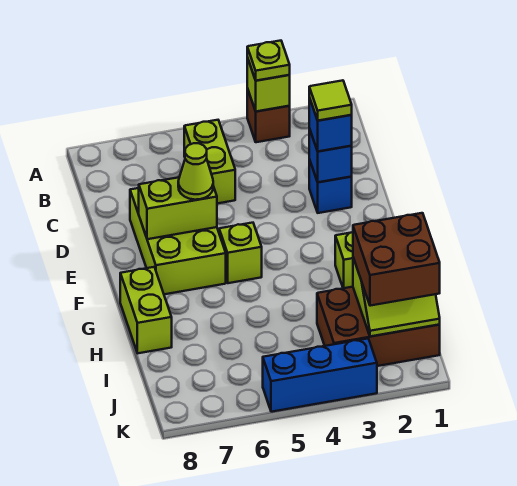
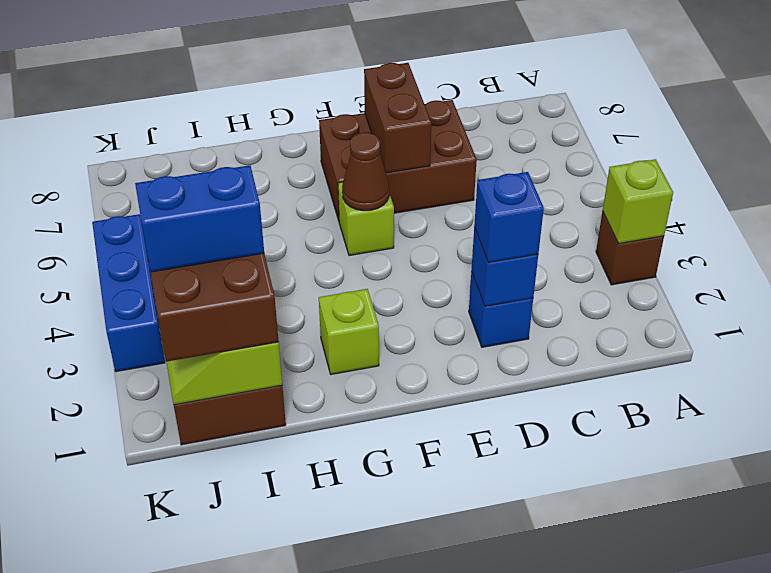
lime 1x1 plate [247,41,290,81] -> none
lime 1x2 brick [184,120,235,203] -> none
lime 1x1 tile [309,80,352,121] -> none
lime 2x3 brick [130,188,226,294] -> brown 2x3 brick [319,100,477,221]
lime 1x2 brick [139,177,217,239] -> brown 1x2 brick [364,63,431,173]
lime 1x1 cone [178,143,213,200] -> none
none -> brown 1x1 cone [342,132,389,211]
lime 1x2 brick [120,267,172,353] -> none
none -> blue 1x2 brick [135,165,264,272]

